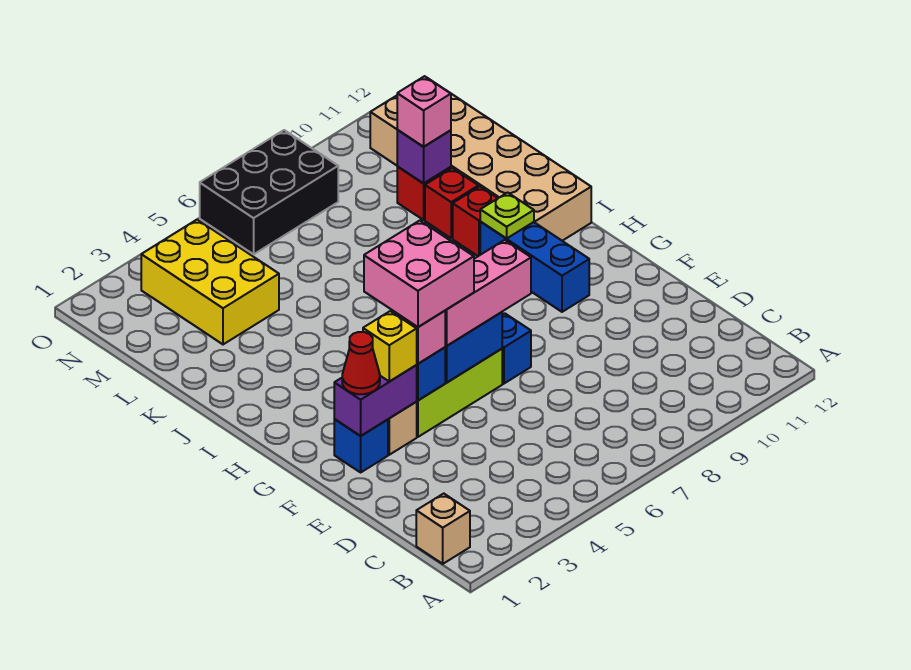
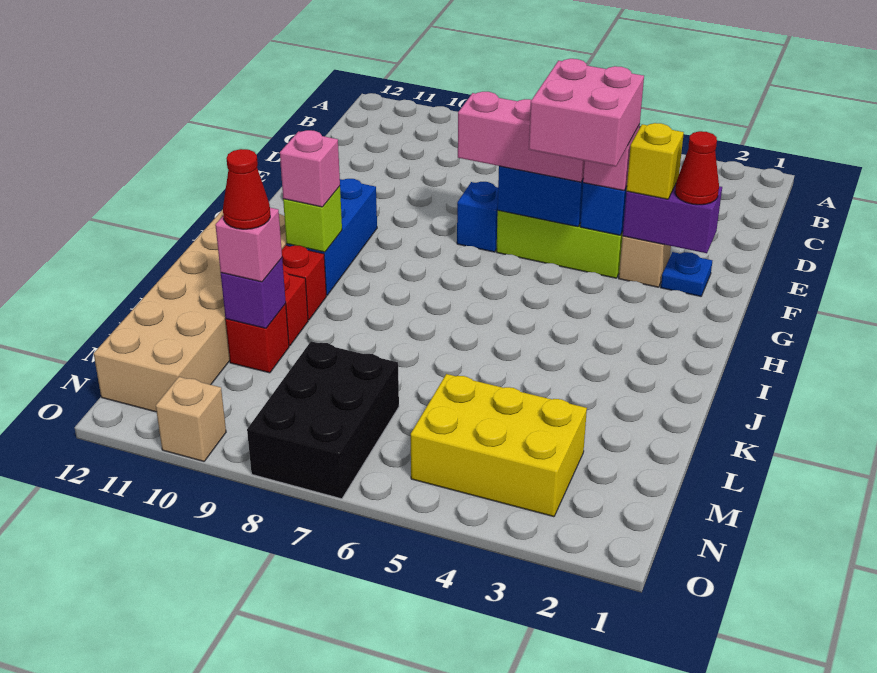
tan 1x1 brick [416,494,470,564] -> tan 1x1 brick moved to [156,377,226,461]
blue 1x1 brick [334,419,388,472] -> blue 1x1 plate [661,252,712,296]
lime 1x1 plate [480,193,534,239] -> lime 1x1 brick [283,186,342,252]
none -> pink 1x1 brick [280,130,340,207]
yellow 2x3 brick [141,220,279,344] -> yellow 2x3 brick turned to [411,374,587,517]
none -> red 1x1 cone [223,149,270,229]
black 2x3 brick [200,130,338,254] -> black 2x3 brick turned to [247,341,399,499]

